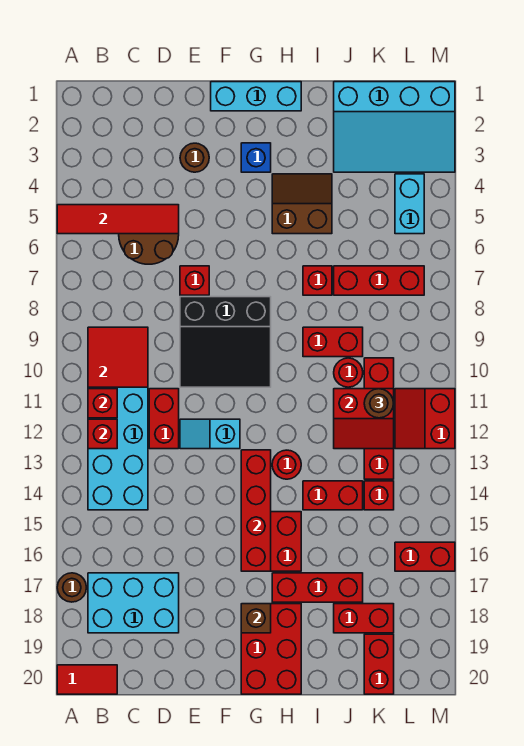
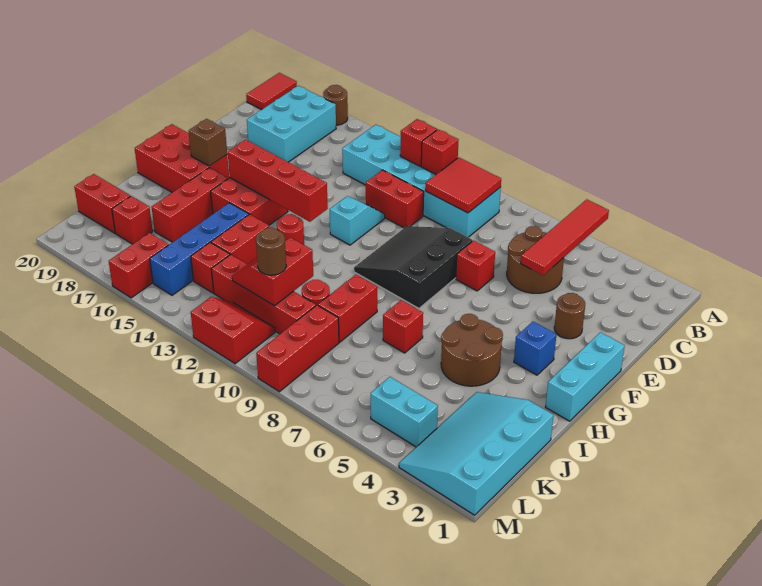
brown 2x2 slope [272,174,332,234] -> brown 2x2 round brick [441,314,503,386]
none -> blue 1x4 brick [150,203,249,295]
red 1x3 brick [334,266,424,295] -> red 1x3 brick moved to [256,305,339,392]
red 1x2 brick [334,604,394,633] -> red 1x1 brick [112,196,153,244]

